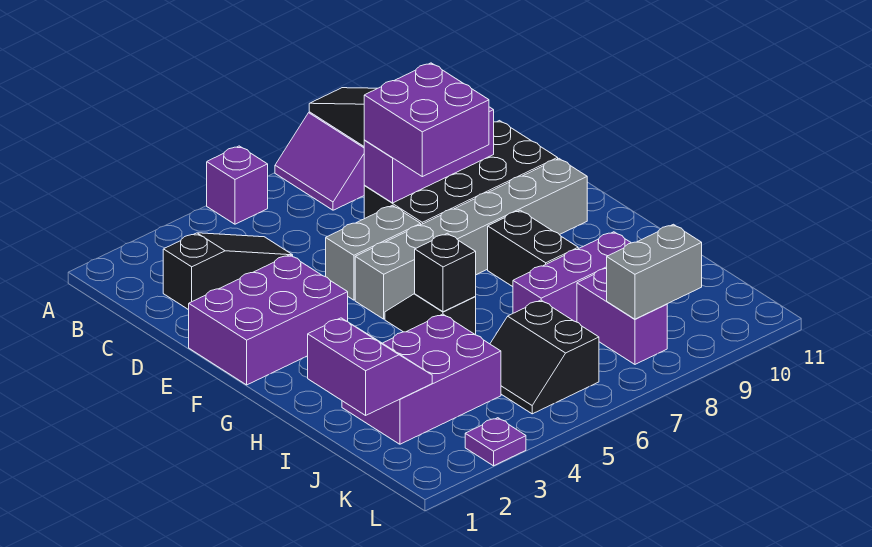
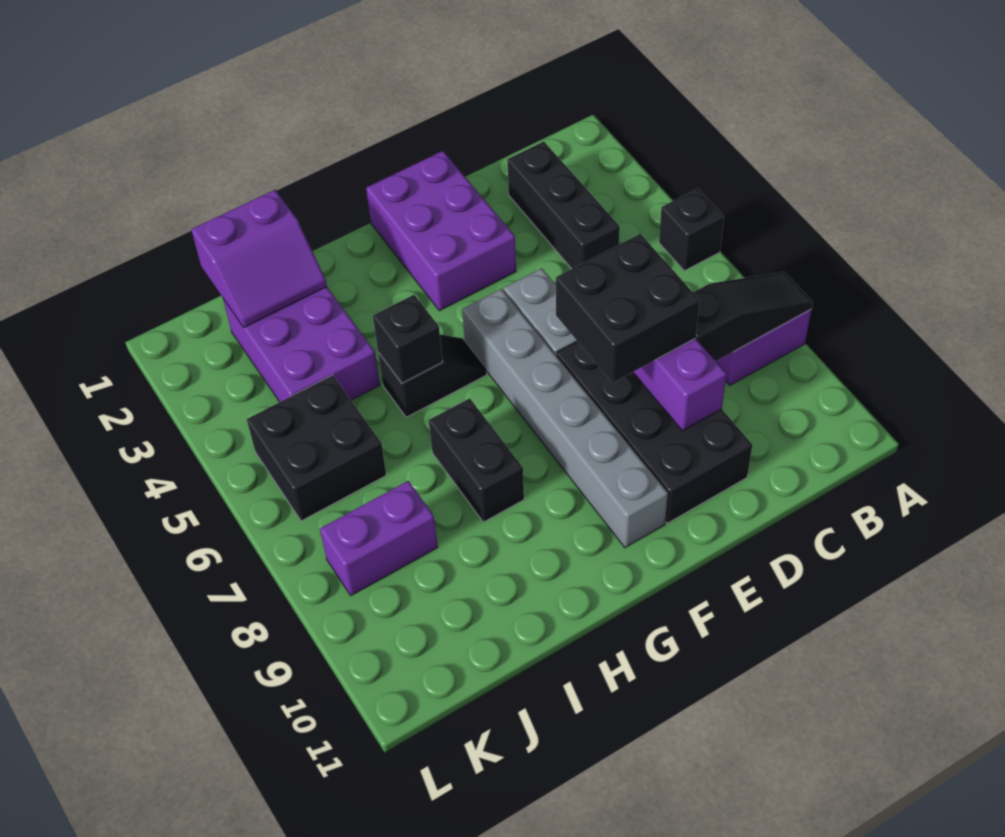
purple 1x1 brick [207,146,268,224] -> black 1x1 brick [659,189,724,271]
black 1x3 slope [163,233,293,310] -> black 1x3 brick [507,141,620,269]
purple 2x2 brick [364,63,489,177] -> black 2x2 brick [556,234,700,383]
black 1x2 brick [488,210,578,287] -> black 1x2 brick turned to [429,398,524,522]
purple 1x3 brick [513,232,631,322] -> none
black 2x2 slope [490,300,599,414] -> black 2x2 brick [247,375,386,521]
grey 1x2 brick [607,224,702,319] -> none
purple 1x1 plate [465,418,526,466] -> none

